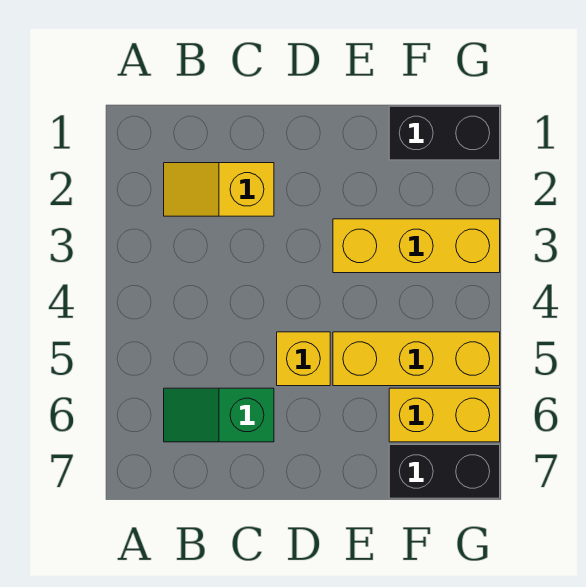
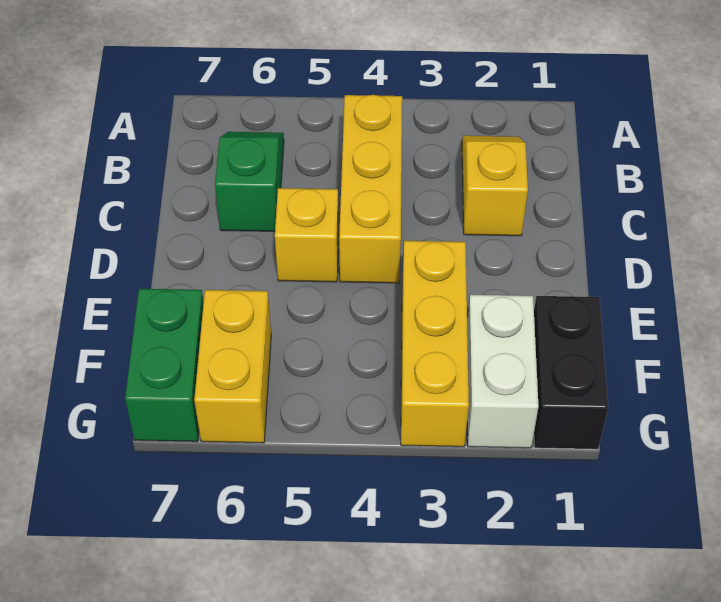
yellow 1x3 brick [333,332,500,386] -> yellow 1x3 brick moved to [339,95,402,283]
none -> white 1x2 brick [467,295,539,448]
black 1x2 brick [389,445,500,498] -> green 1x2 brick [125,289,204,442]

